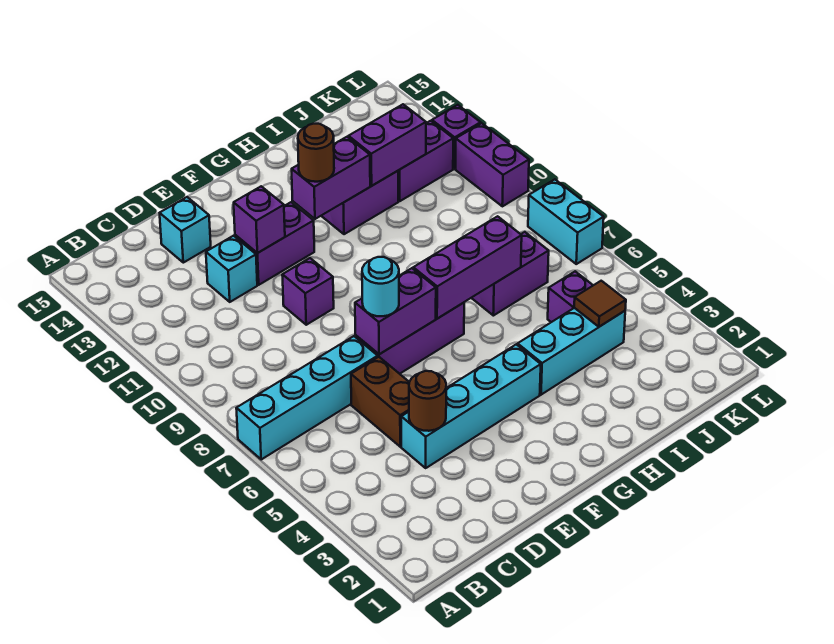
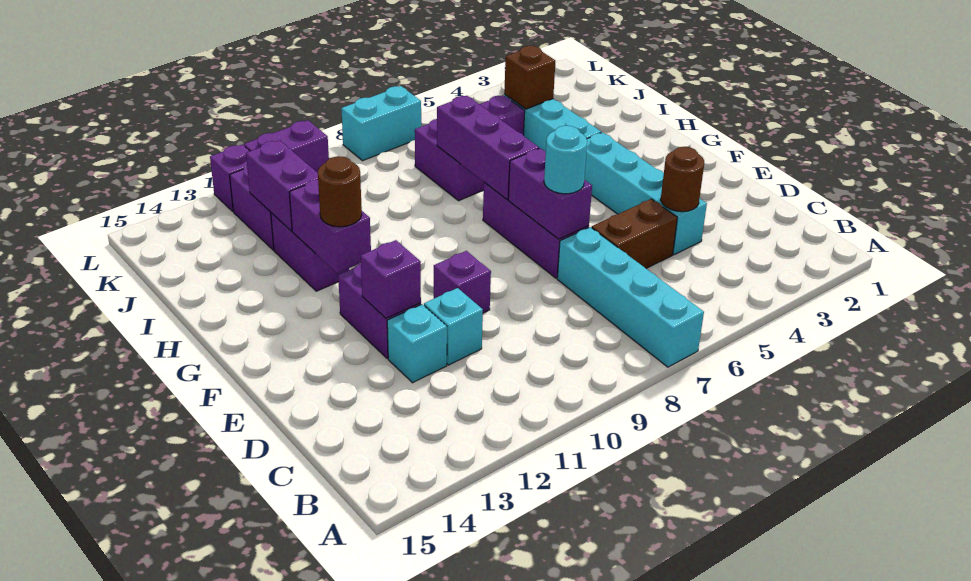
cyan 1x1 brick [160,197,211,263] -> cyan 1x1 brick moved to [424,288,483,365]
brown 1x1 tile [574,281,626,327] -> brown 1x1 brick [504,46,555,109]

